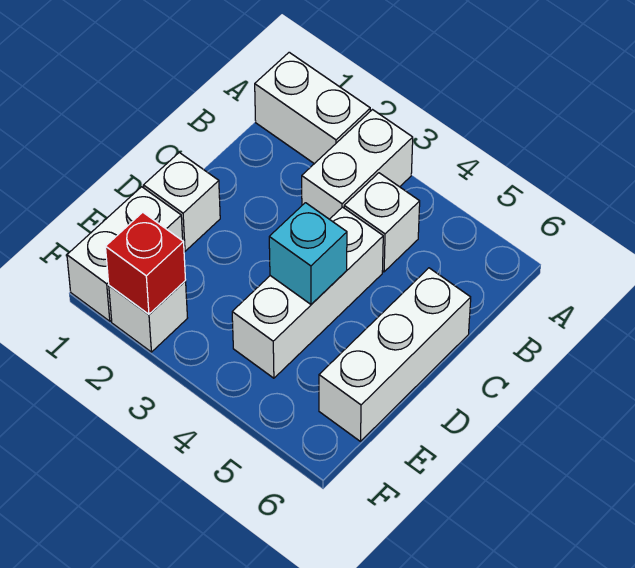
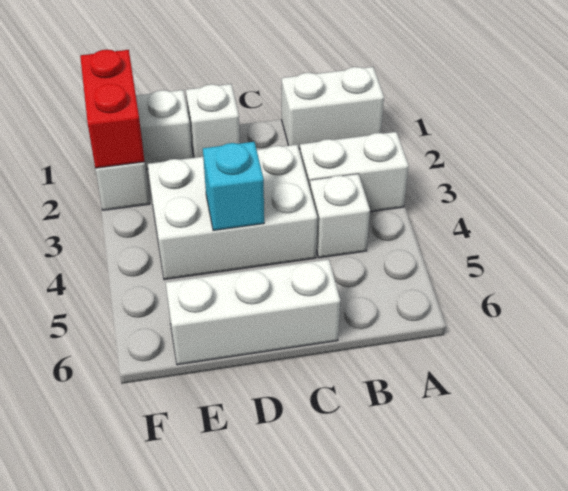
white 1x2 brick [255,52,370,164] -> white 1x2 brick turned to [282,67,384,149]
white 1x3 brick [232,207,383,378] -> white 2x3 brick [148,145,317,280]
red 1x1 brick [106,212,186,314] -> red 1x2 brick [80,50,145,168]

